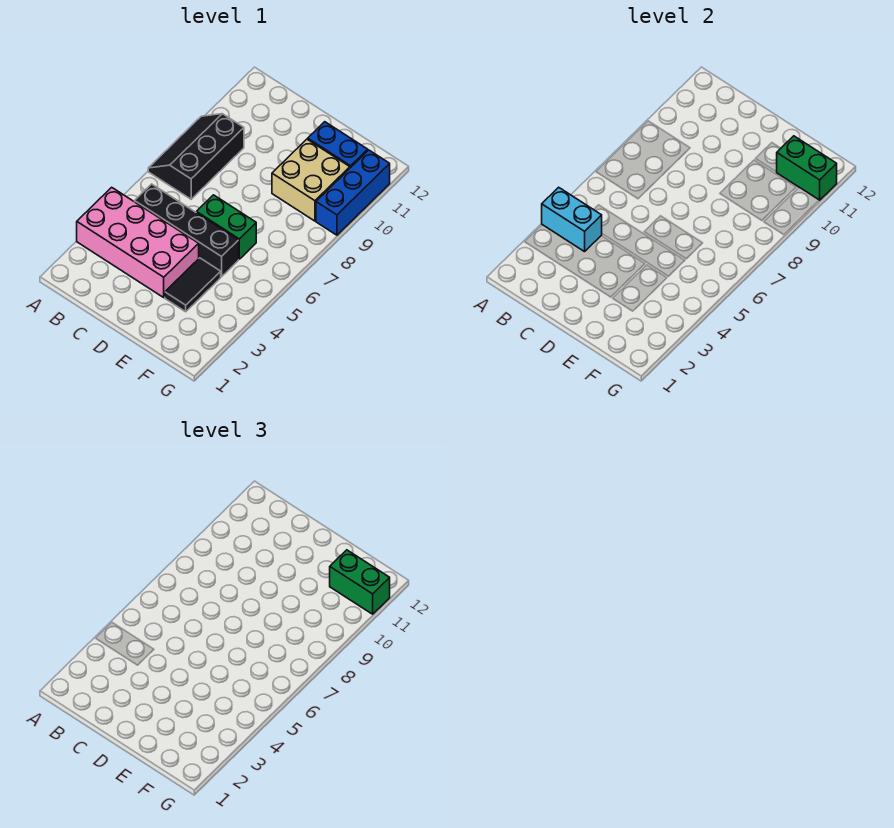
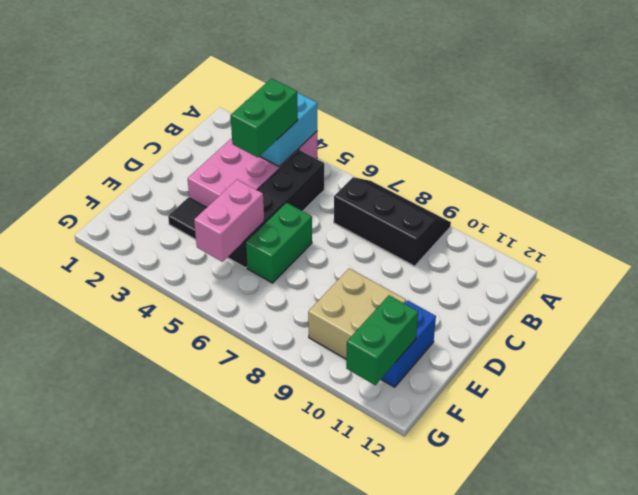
none -> pink 1x2 brick [194,180,264,262]
green 1x2 brick [330,550,390,614] -> green 1x2 brick moved to [231,79,298,157]
blue 1x3 brick [316,150,390,235] -> none

